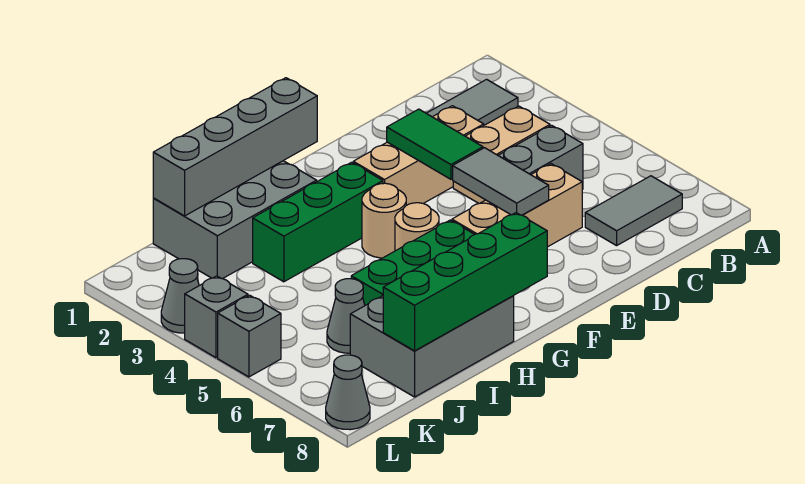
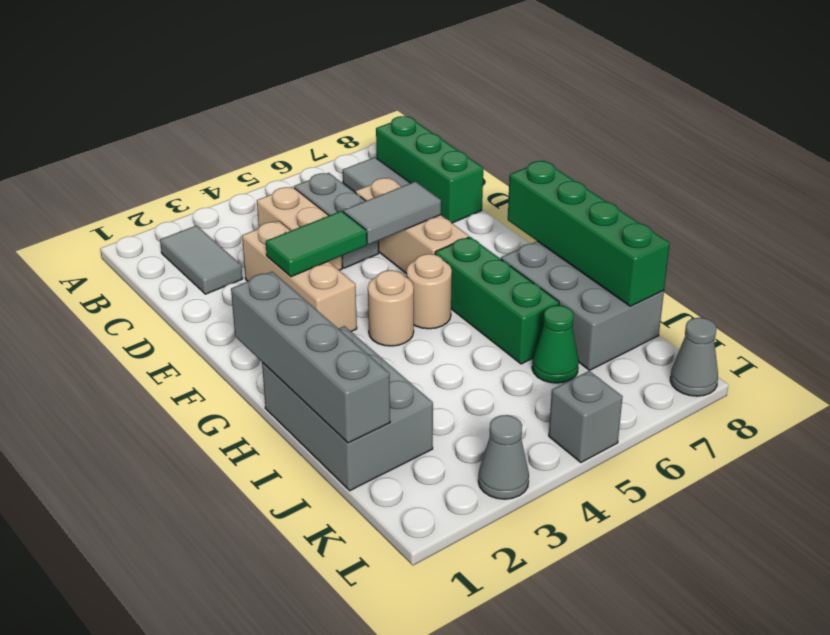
green 1x3 brick [253,162,383,282] -> green 1x3 brick moved to [376,116,483,223]
grey 1x1 cone [327,279,365,353] -> green 1x1 cone [532,305,579,383]
grey 1x1 brick [185,276,248,358] -> none

